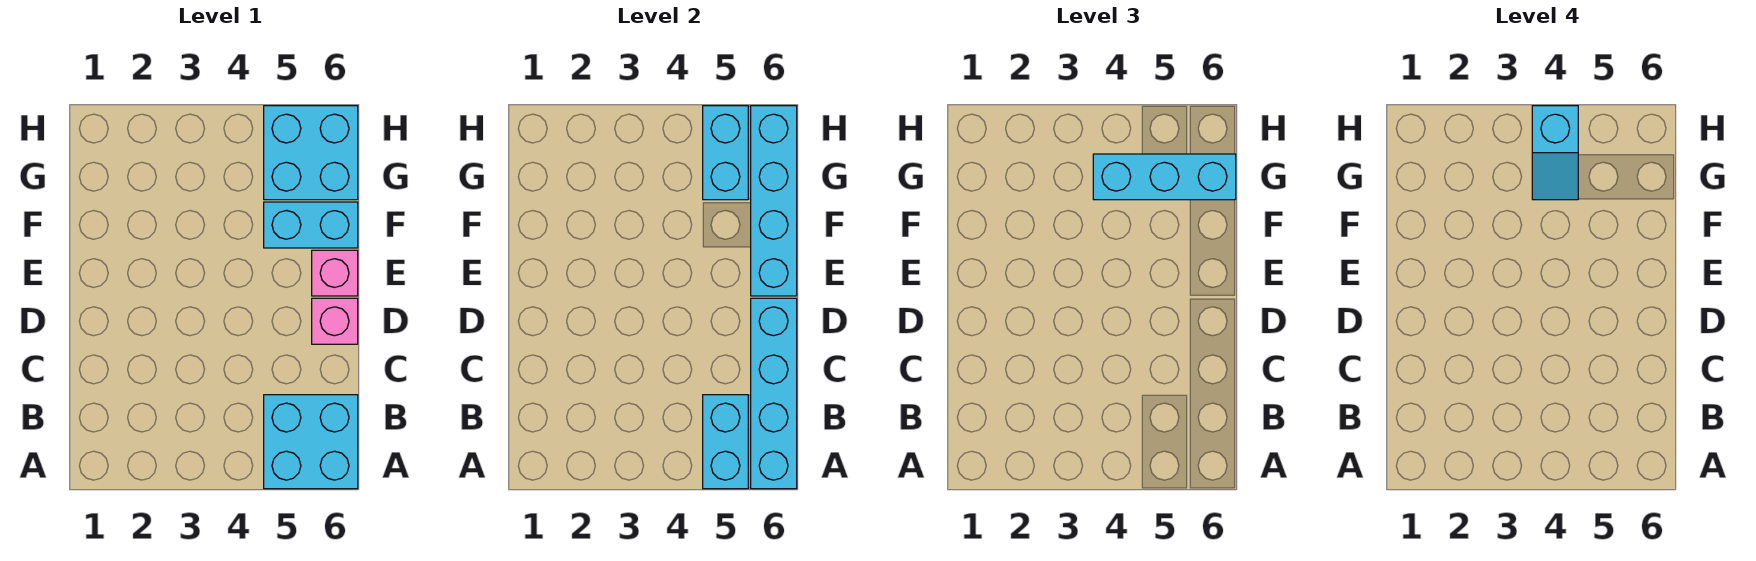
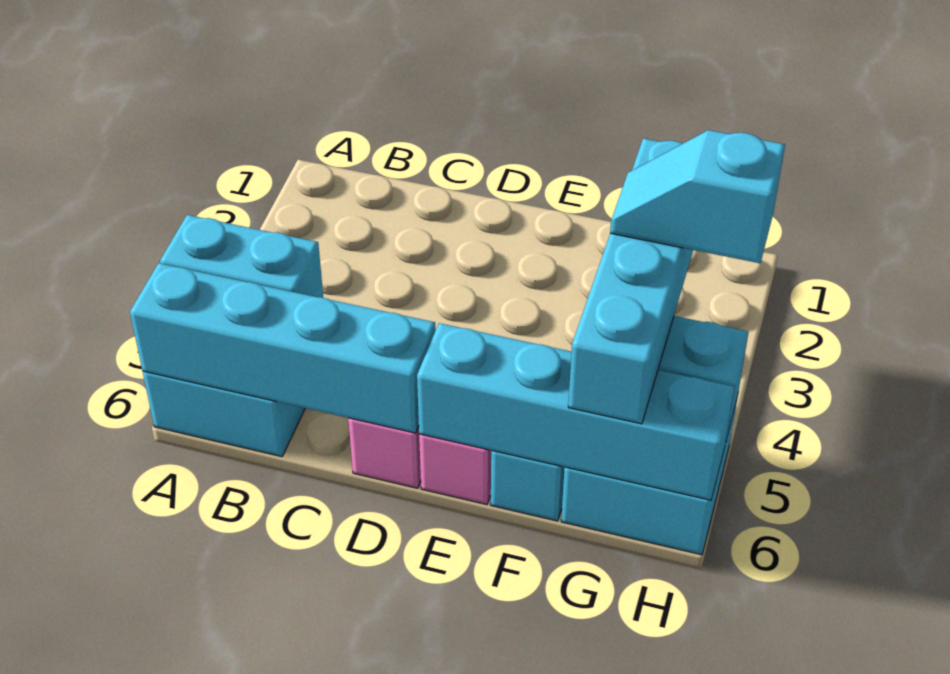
cyan 1x3 brick [1093,154,1236,200] -> cyan 1x4 brick [568,138,693,424]

